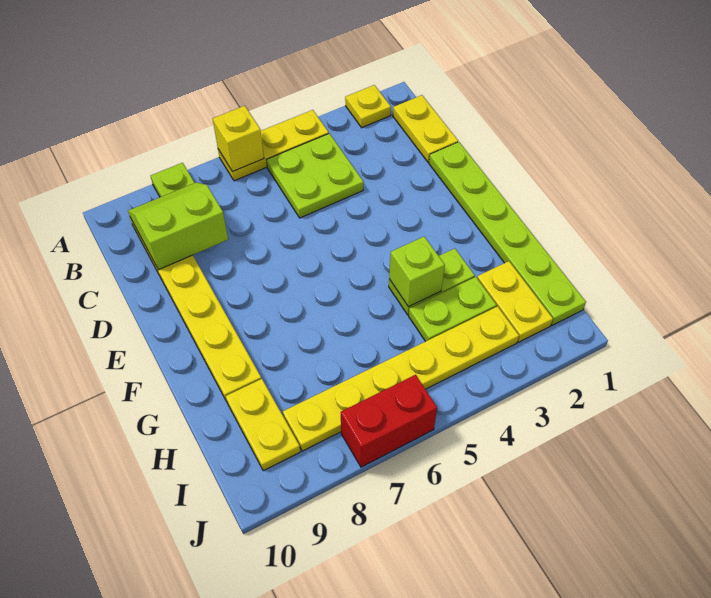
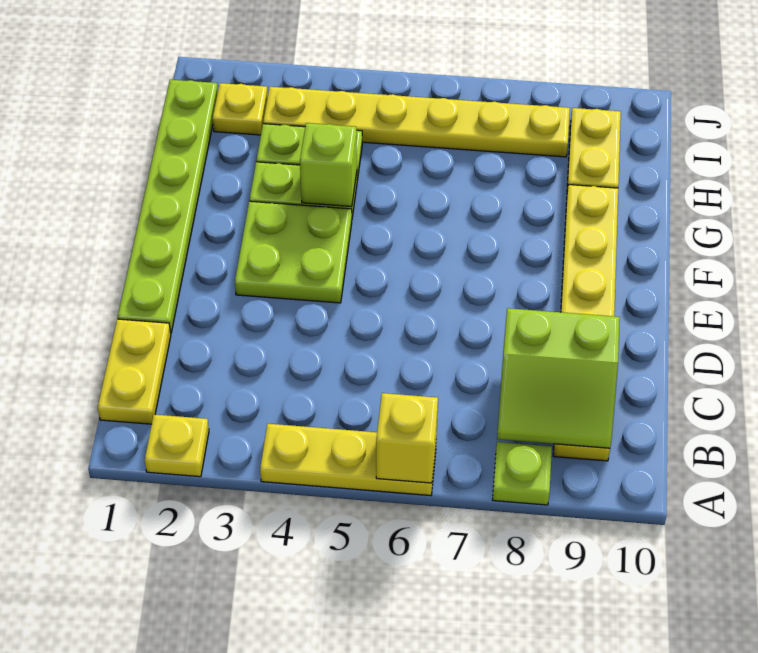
lime 2x2 plate [267,133,364,218] -> lime 2x2 plate moved to [235,201,352,303]
yellow 1x2 plate [477,261,553,342] -> yellow 1x1 plate [213,83,268,135]
red 1x2 brick [341,375,437,467] -> none

